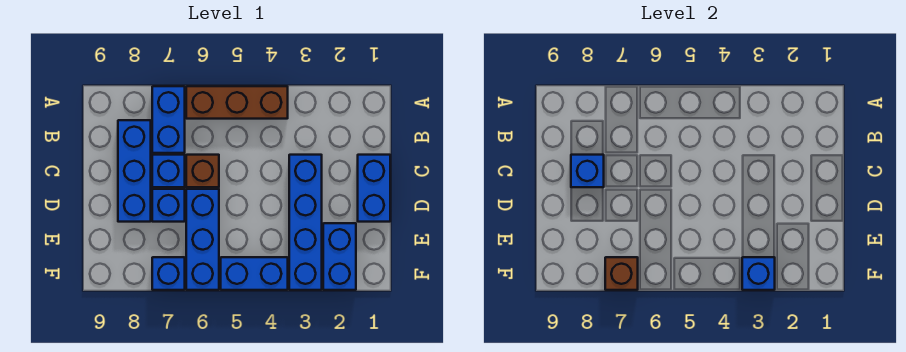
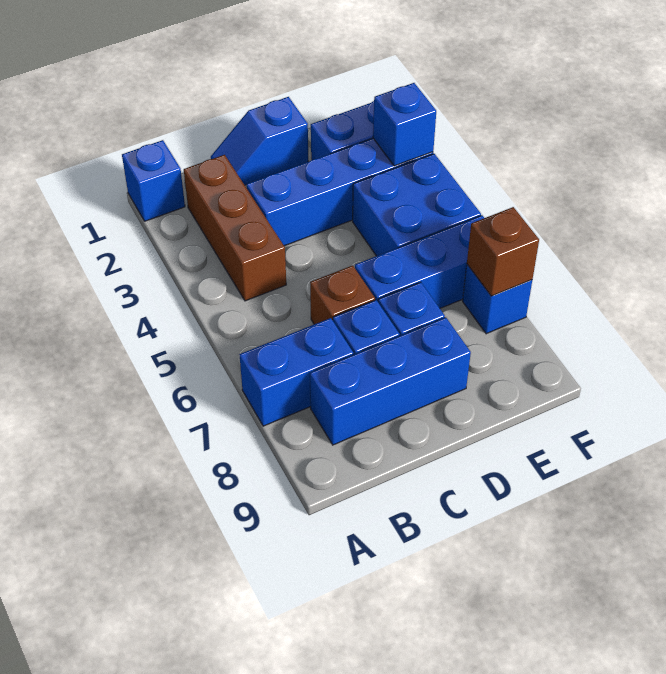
brown 1x3 brick [186,86,288,119] -> brown 1x3 brick moved to [184,155,286,301]
blue 1x2 brick [358,155,390,222] -> blue 1x2 slope [211,97,308,185]
blue 1x1 brick [571,155,604,187] -> blue 1x1 brick moved to [122,140,185,221]
blue 1x2 brick [221,257,288,290] -> blue 2x2 brick [353,154,481,256]

